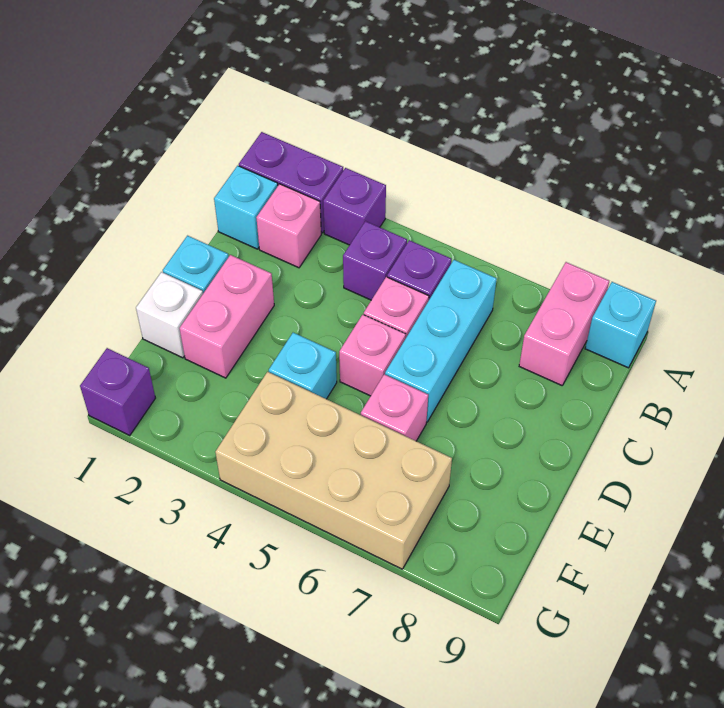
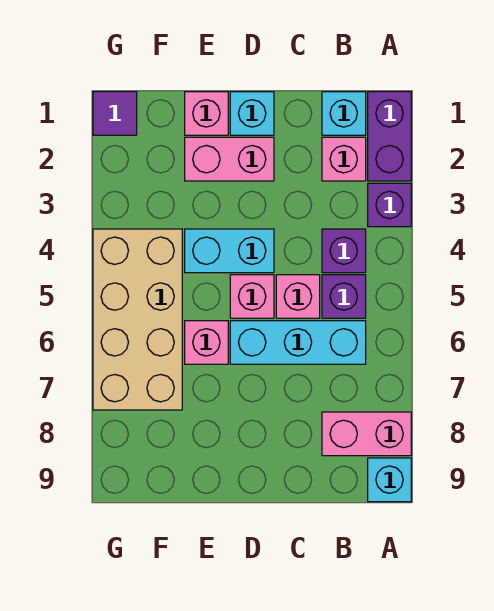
white 1x1 brick [136,272,203,358] -> pink 1x1 brick [185,92,228,135]
cyan 1x1 brick [269,333,337,399] -> cyan 1x2 brick [185,229,274,273]
purple 1x1 brick [80,348,155,435] -> purple 1x1 tile [93,92,137,135]

